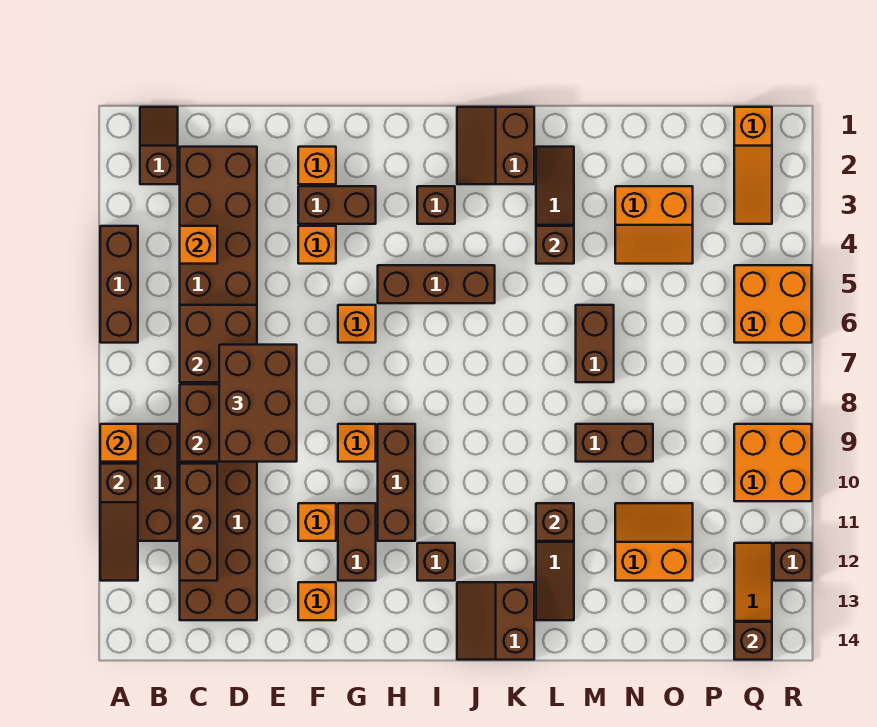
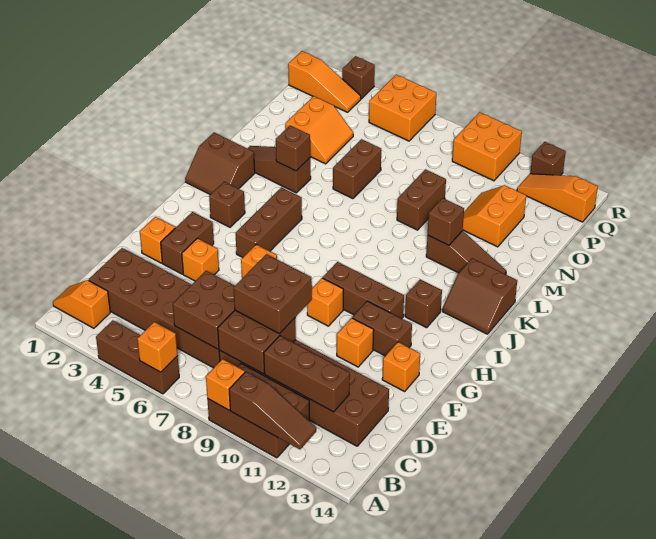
brown 1x2 slope [140,107,178,184] -> orange 1x2 slope [53,280,110,328]
orange 1x1 brick [180,226,217,264] -> orange 1x1 brick moved to [137,322,178,372]
brown 2x3 brick [219,345,297,462] -> brown 2x2 brick [234,254,312,334]
brown 1x2 brick [576,305,614,382] -> brown 1x2 brick turned to [333,139,381,199]
brown 1x1 brick [734,622,772,660] -> brown 1x1 brick moved to [342,56,375,99]

